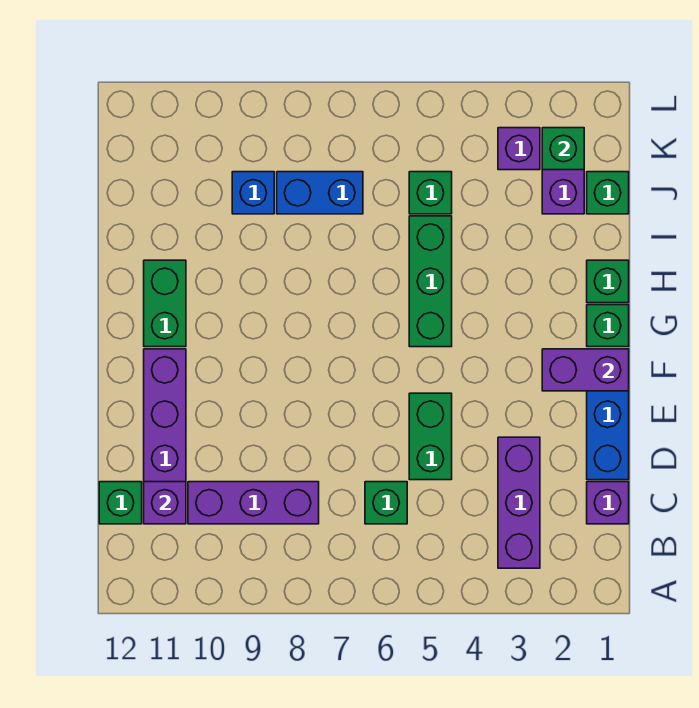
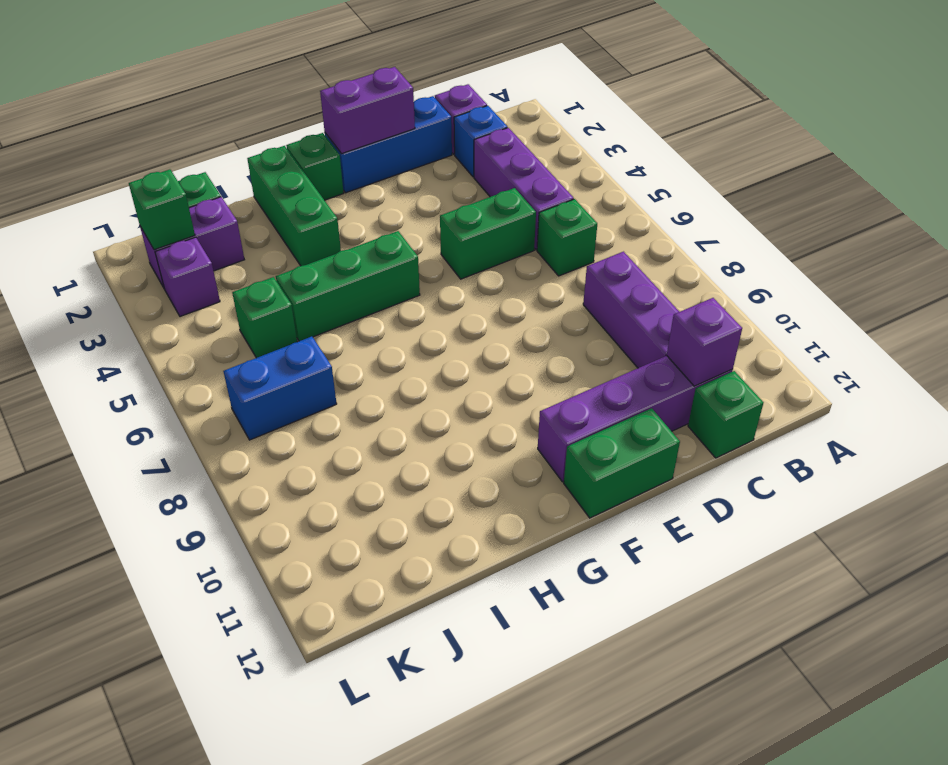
purple 1x3 brick [498,437,540,568] -> purple 1x3 brick turned to [474,128,574,250]
purple 1x2 brick [542,349,629,391] -> purple 1x2 brick turned to [320,67,415,154]
green 1x2 brick [144,260,186,347] -> green 1x2 brick moved to [564,408,680,518]
green 1x1 brick [587,260,629,303] -> green 1x3 brick [247,146,341,266]
blue 1x2 brick [277,172,363,214] -> blue 1x2 brick turned to [223,337,337,440]
blue 1x1 brick [232,172,274,214] -> blue 1x1 brick moved to [454,106,507,177]

